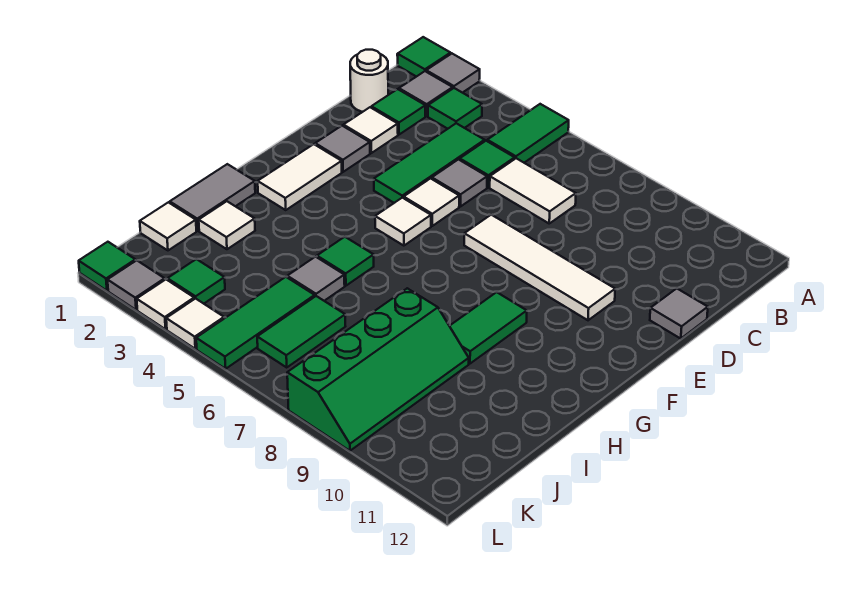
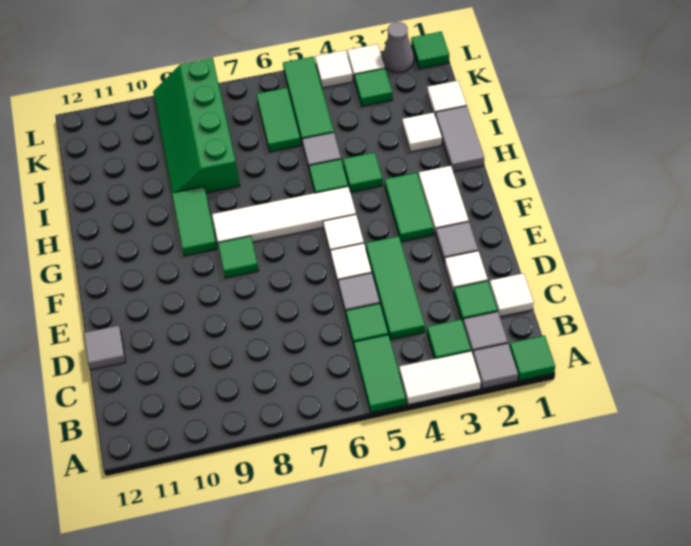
white 1x1 round brick [350,50,388,112] -> white 1x1 tile [490,273,534,317]
white 1x2 tile [490,158,576,223] -> white 1x2 tile moved to [399,351,481,405]
white 1x4 tile [464,215,615,320] -> white 1x4 tile moved to [212,186,356,243]
none -> green 1x2 tile [385,173,434,242]
none -> green 1x1 tile [218,236,259,278]
none -> green 1x1 tile [343,152,383,193]
grey 1x1 tile [108,260,165,310] -> grey 1x1 cone [383,22,414,73]

